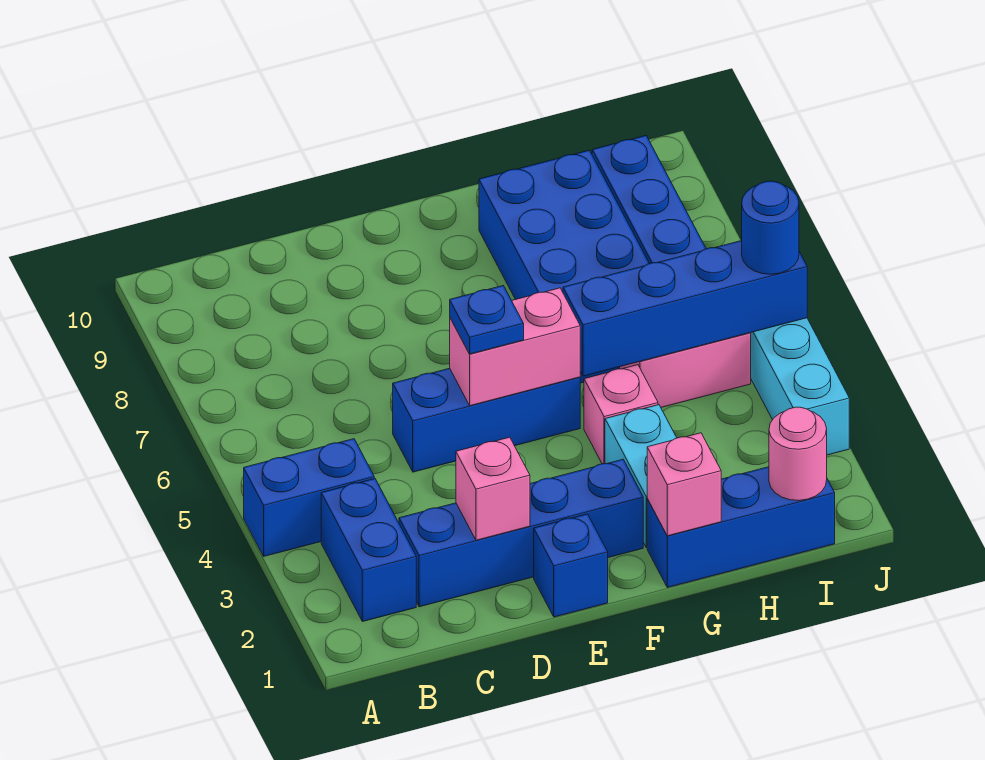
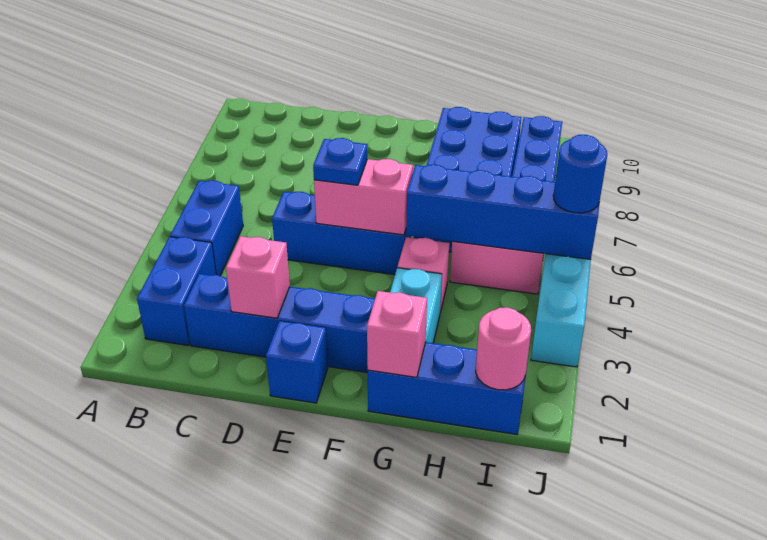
blue 1x2 brick [244,439,374,556] -> blue 1x2 brick turned to [170,181,243,276]

